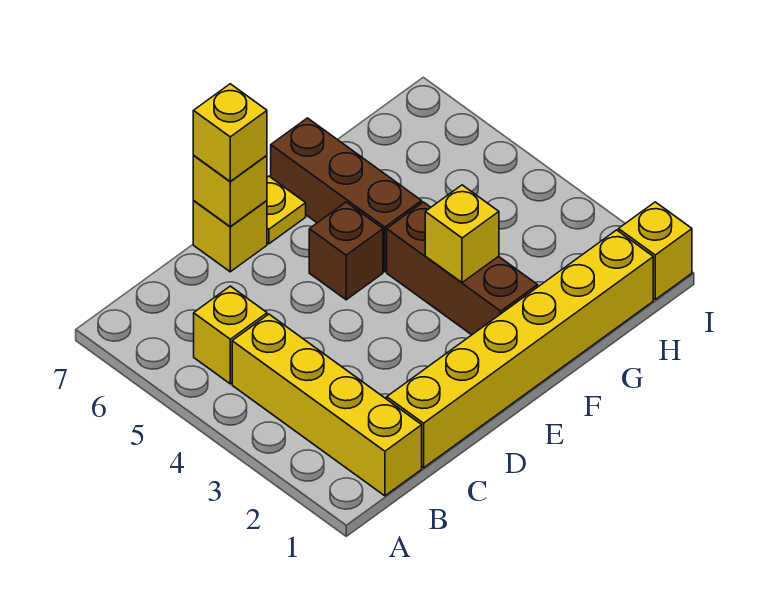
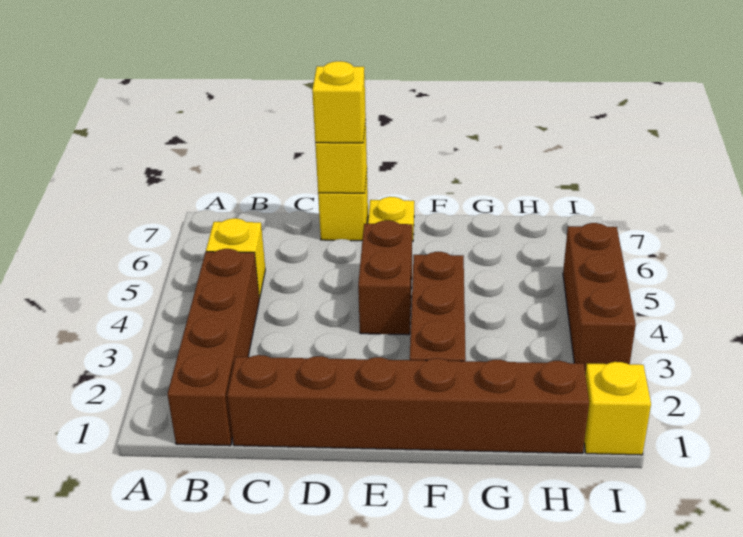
yellow 1x4 brick [232,314,422,496] -> brown 1x4 brick [168,249,259,446]
yellow 1x6 brick [387,230,653,468] -> brown 1x6 brick [227,355,589,453]
brown 1x1 brick [309,202,383,300] -> brown 1x2 brick [358,220,412,335]
yellow 1x1 brick [425,185,499,283] -> none
brown 1x3 brick [271,118,422,272] -> brown 1x3 brick moved to [563,223,636,373]

